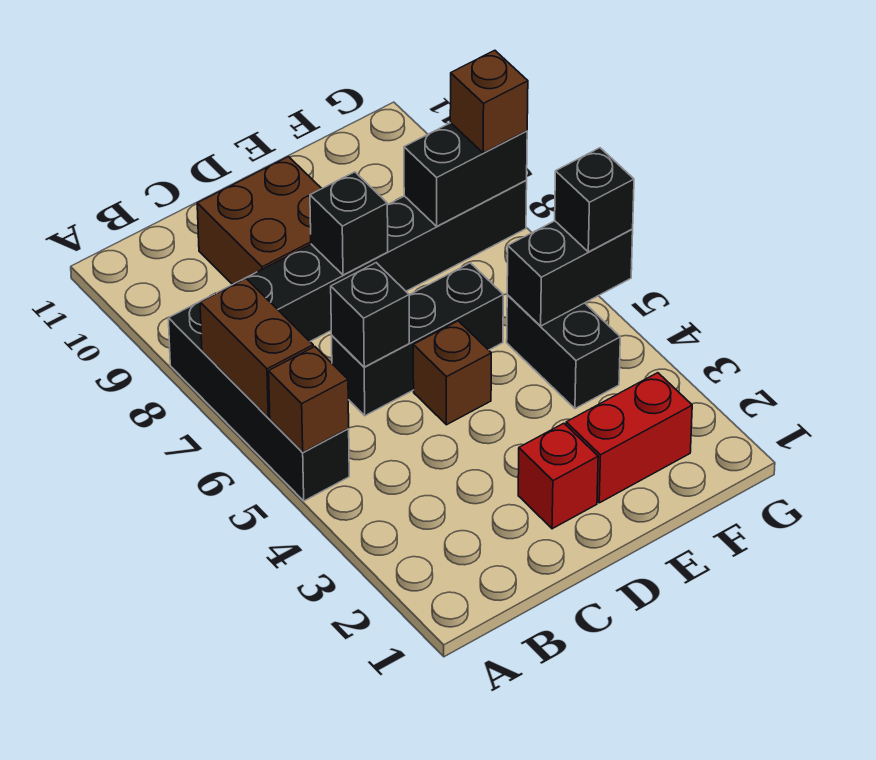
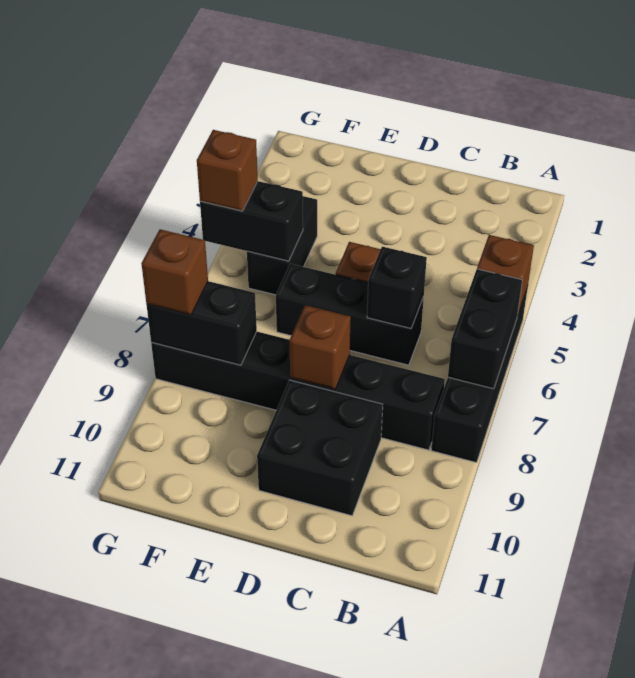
brown 1x2 brick [200,279,313,418] -> black 1x2 brick [448,269,522,389]
brown 2x2 brick [197,157,322,284] -> black 2x2 brick [257,380,383,516]
red 1x1 brick [518,423,598,529] -> none
black 1x1 brick [310,172,388,275] -> brown 1x1 brick [289,305,351,389]
red 1x2 brick [566,373,692,503] -> none
black 1x1 brick [555,148,634,252] -> brown 1x1 brick [197,130,258,211]

